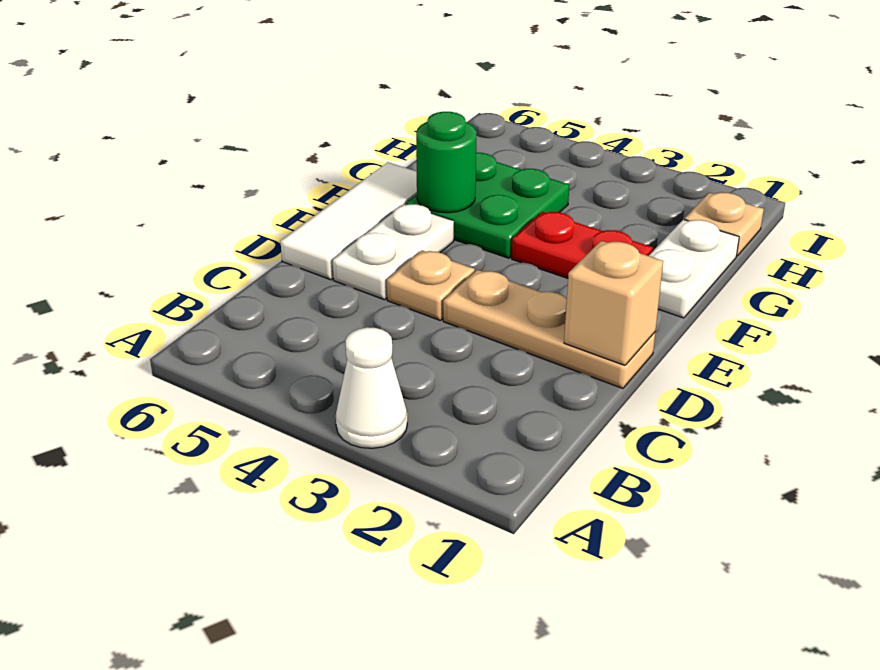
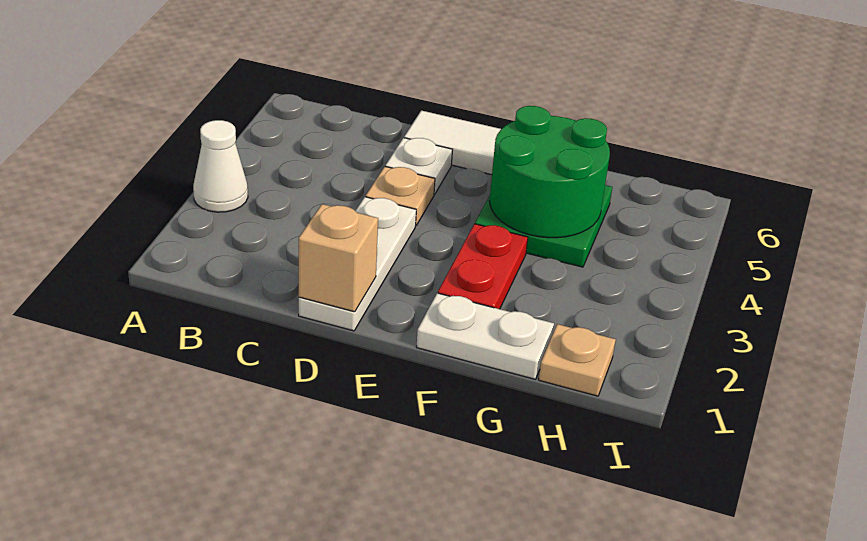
tan 1x3 plate [443,270,655,388] -> white 1x3 plate [299,197,416,331]
white 1x2 plate [333,204,454,300] -> white 1x1 plate [386,138,453,195]
green 1x1 round brick [416,112,477,213] -> green 2x2 round brick [489,106,610,238]

